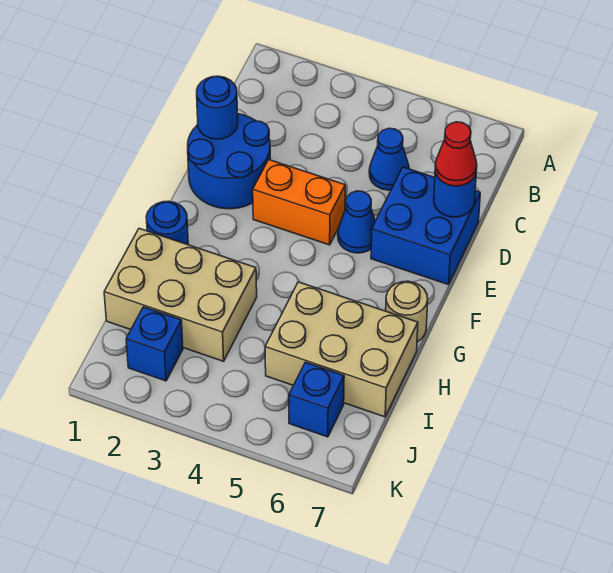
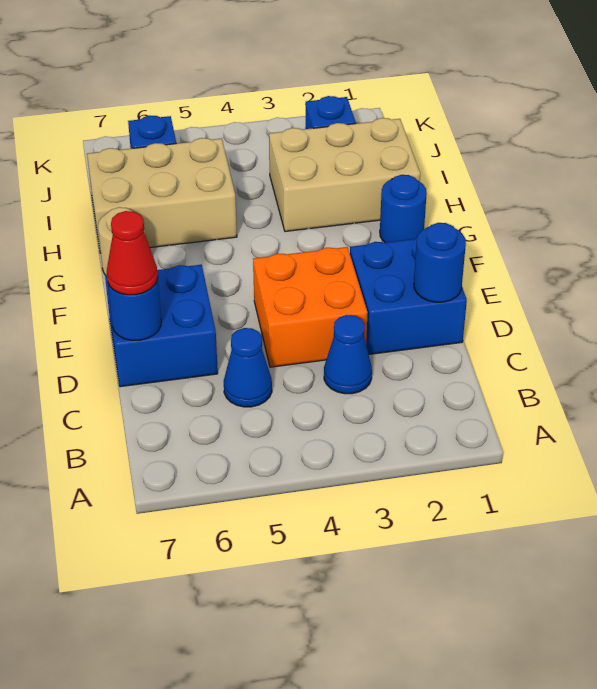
blue 2x2 round brick [188,114,270,209] -> blue 2x2 brick [350,238,467,354]
orange 1x2 brick [253,160,345,245] -> orange 2x2 brick [253,247,368,367]
blue 1x1 cone [338,191,375,253] -> blue 1x1 cone moved to [324,315,372,394]

